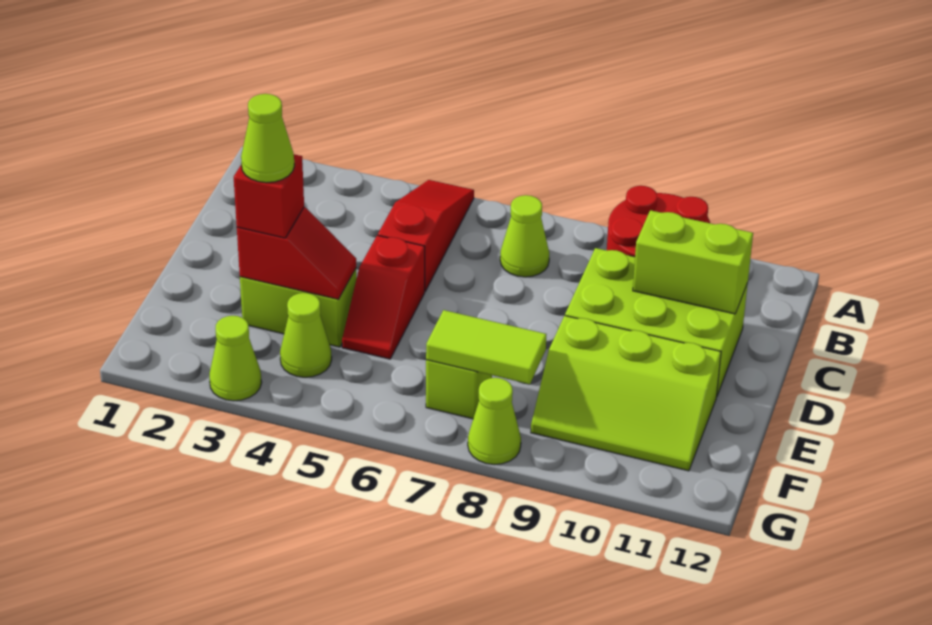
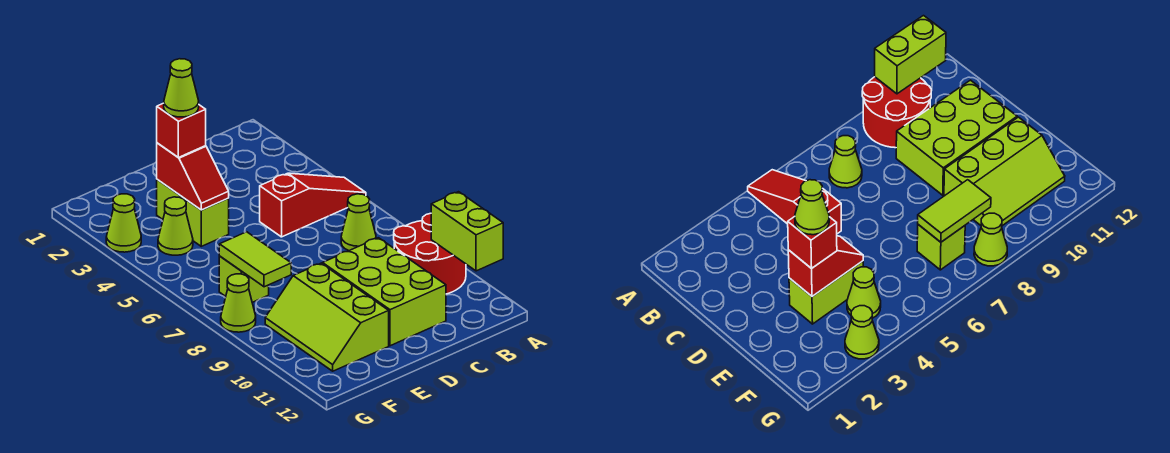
lime 1x2 brick [633,210,753,314] -> lime 1x2 brick moved to [431,192,503,271]
red 1x2 slope [342,235,425,359] -> none

